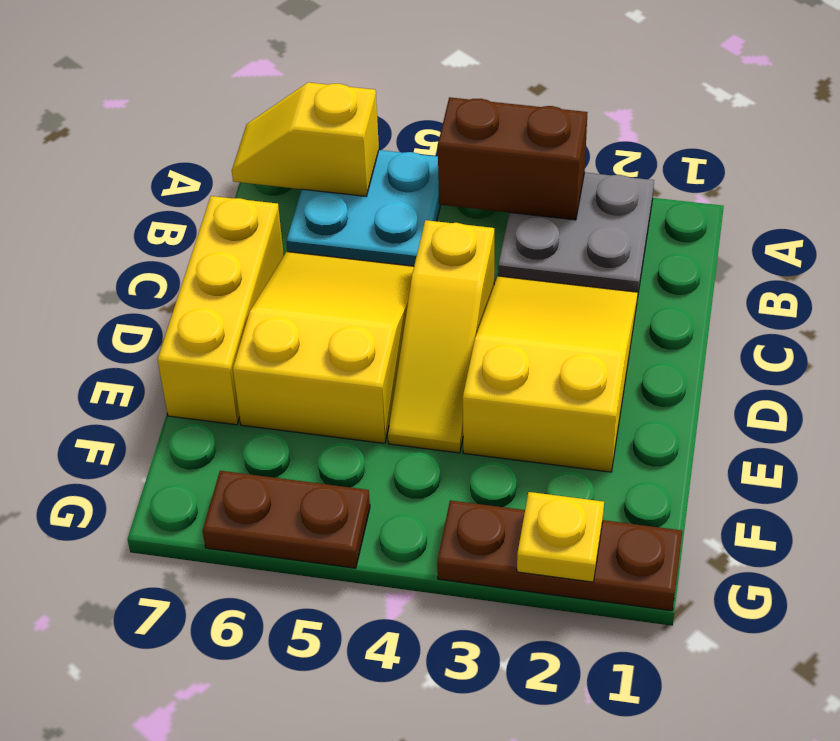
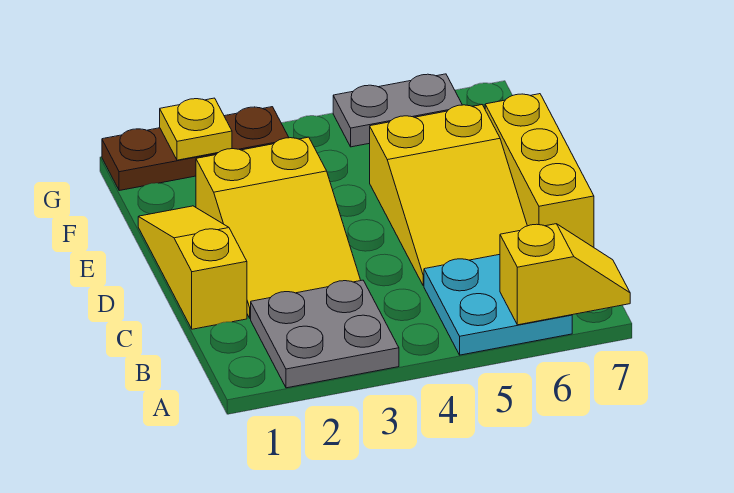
brown 1x2 brick [438,97,588,220] -> none
yellow 1x3 slope [388,220,494,453] -> yellow 1x3 slope moved to [138,206,247,329]
brown 1x2 plate [203,471,370,568] -> grey 1x2 plate [333,74,462,147]

